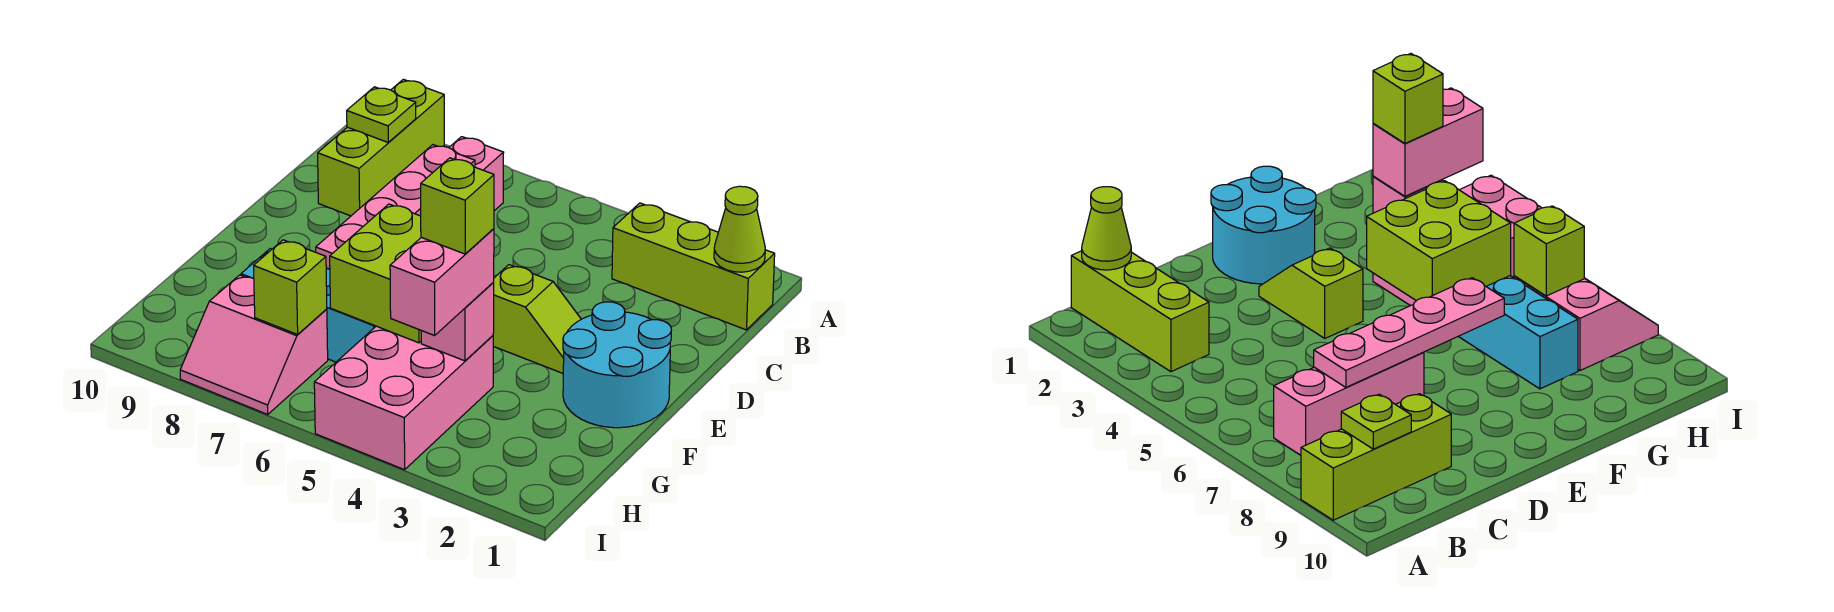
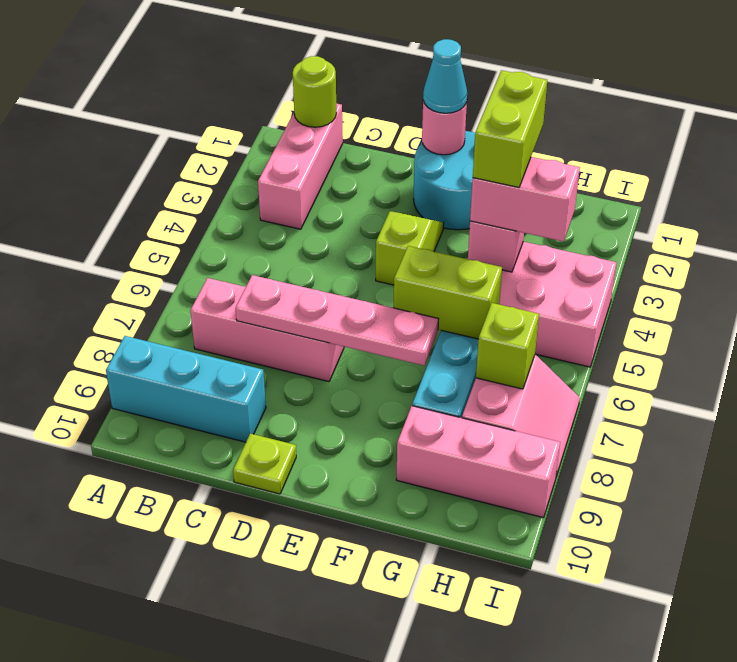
lime 1x3 brick [318,79,444,216] -> cyan 1x3 brick [106,336,266,442]
lime 1x3 brick [612,203,775,330] -> pink 1x3 brick [258,103,343,229]
lime 1x1 cone [714,186,765,272] -> lime 1x1 round brick [293,56,336,127]
lime 1x1 plate [347,87,416,143] -> lime 1x1 plate moved to [233,433,296,494]
none -> pink 1x1 round brick [422,101,467,155]
none -> cyan 1x1 cone [423,39,467,113]
lime 2x2 brick [330,204,421,343] -> lime 1x2 brick [394,246,502,339]
lime 1x1 brick [421,158,494,254] -> lime 1x2 brick [473,70,547,187]
none -> pink 1x3 brick [396,406,560,518]

